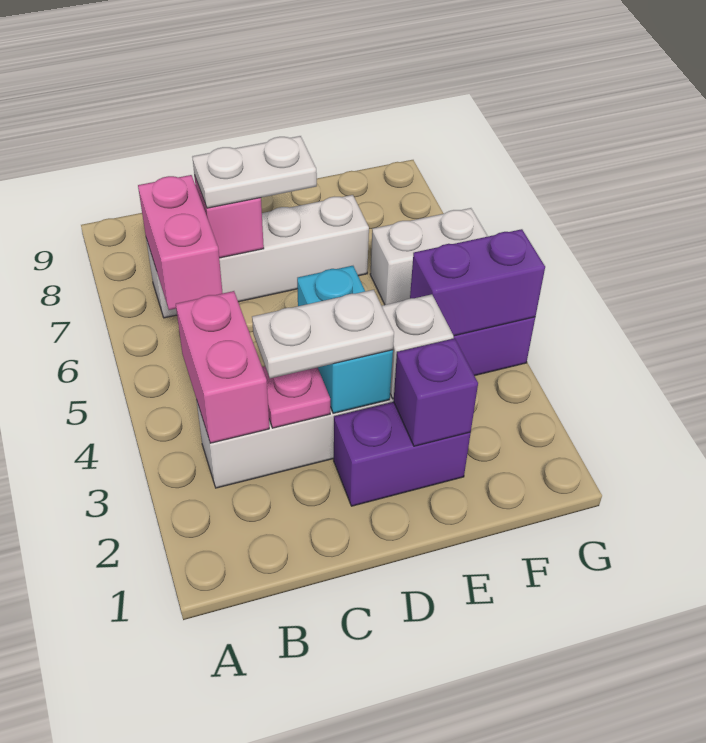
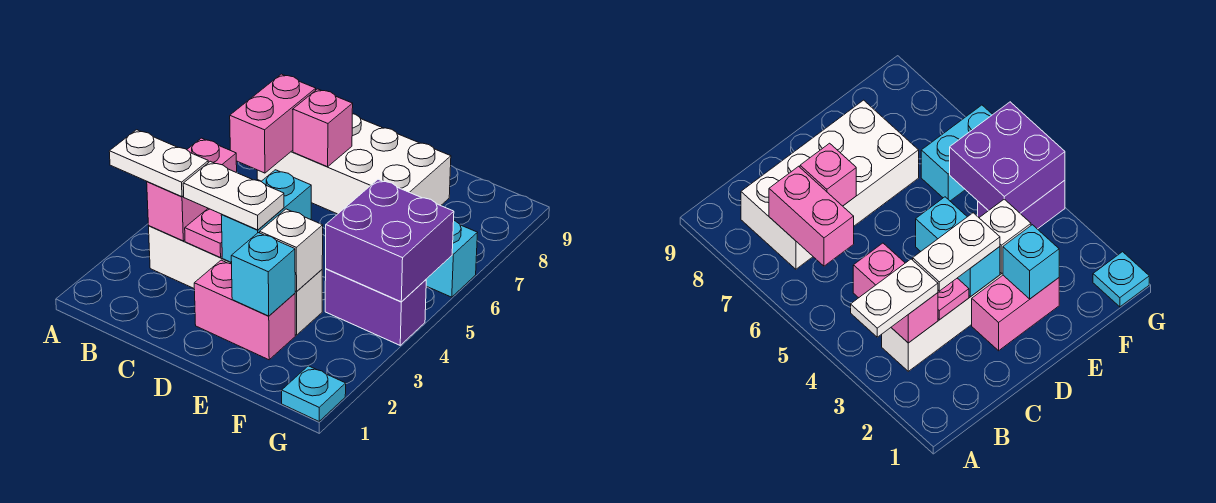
white 1x4 brick [146,195,369,318] -> white 2x4 brick [257,114,451,214]
white 1x2 plate [192,136,317,208] -> white 1x2 plate moved to [109,130,208,197]
purple 1x2 brick [334,402,471,506] -> pink 1x2 brick [194,260,295,360]
purple 1x1 brick [394,338,478,446] -> cyan 1x1 brick [231,233,295,316]
purple 1x2 brick [410,229,545,336] -> purple 2x2 brick [326,179,454,302]
white 1x2 brick [370,208,488,305] -> cyan 1x2 brick [426,221,477,297]
none -> cyan 1x1 plate [282,366,346,421]

